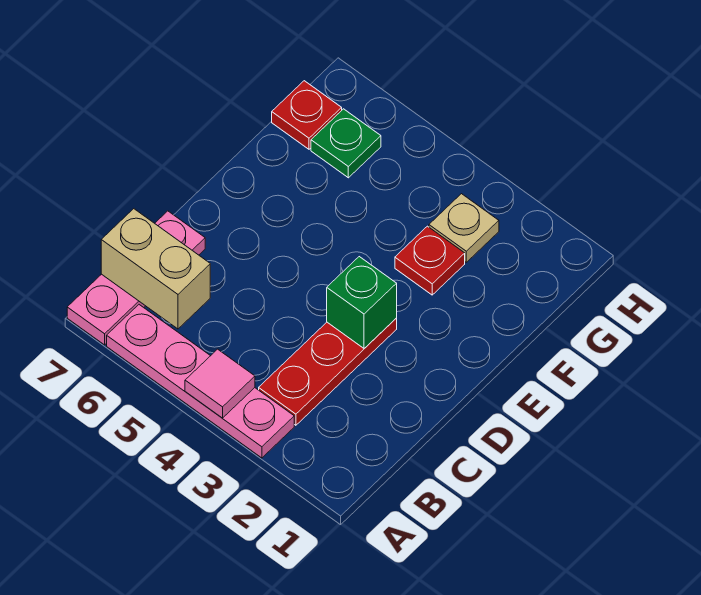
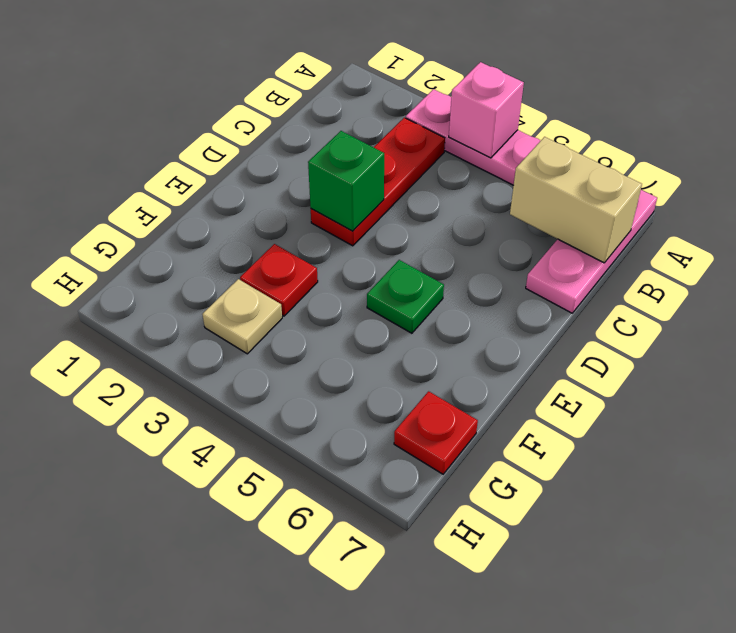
pink 1x1 tile [185,349,255,418] -> pink 1x1 brick [449,62,524,158]
green 1x1 plate [311,109,381,178] -> green 1x1 plate moved to [367,260,444,333]

